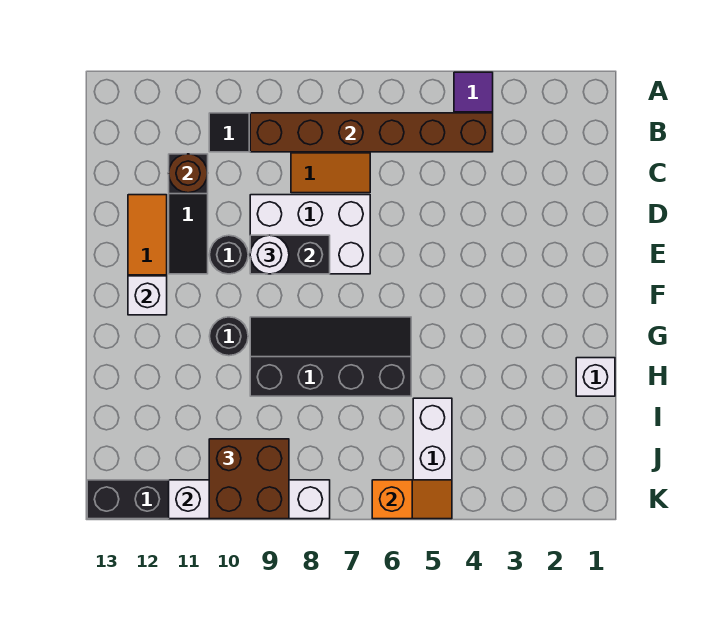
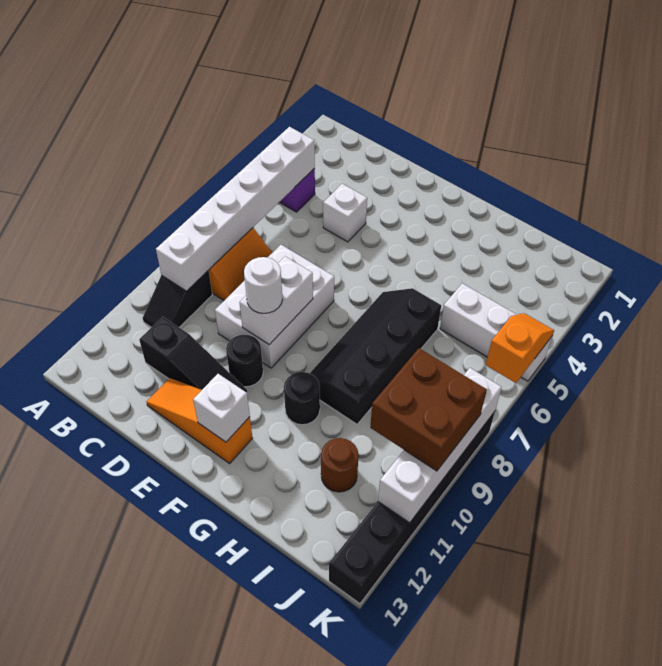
brown 1x6 brick [250,113,493,152] -> white 1x6 brick [156,127,315,291]
brown 1x1 round brick [169,154,208,193] -> brown 1x1 round brick moved to [321,438,359,492]
black 1x2 brick [250,235,330,274] -> white 1x2 brick [239,256,313,345]
white 1x1 brick [576,358,615,396] -> white 1x1 brick moved to [323,184,367,242]

